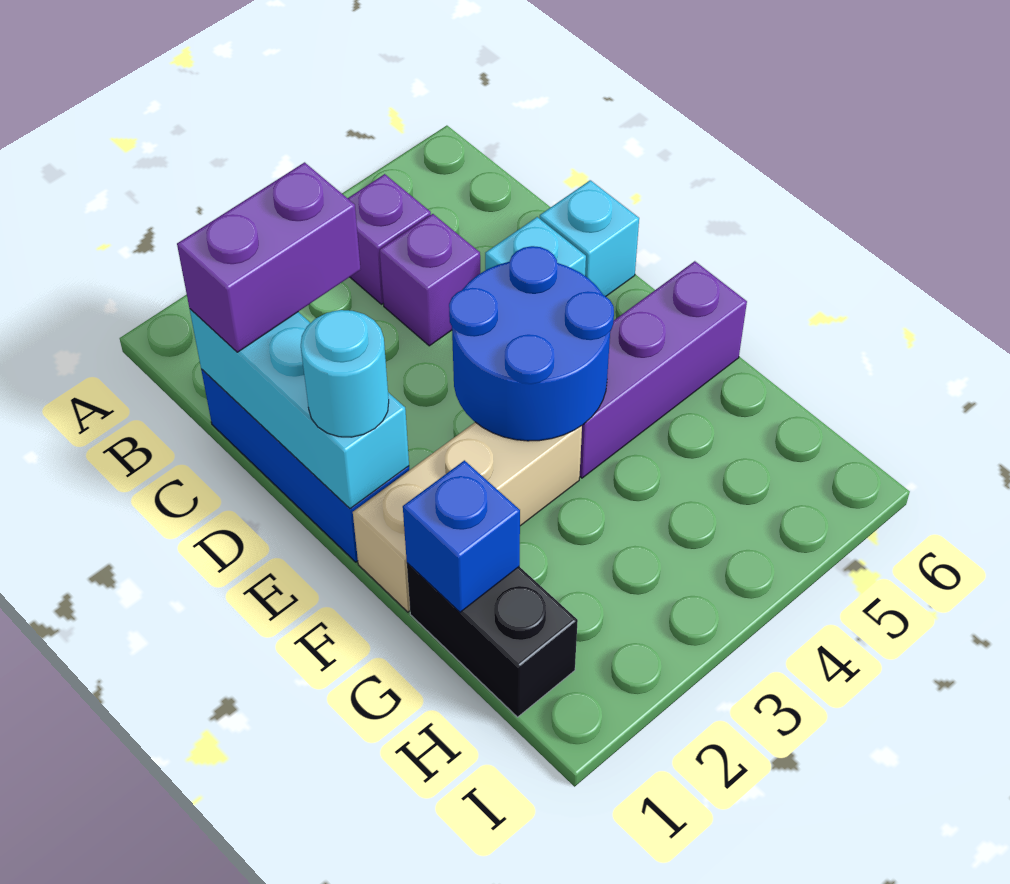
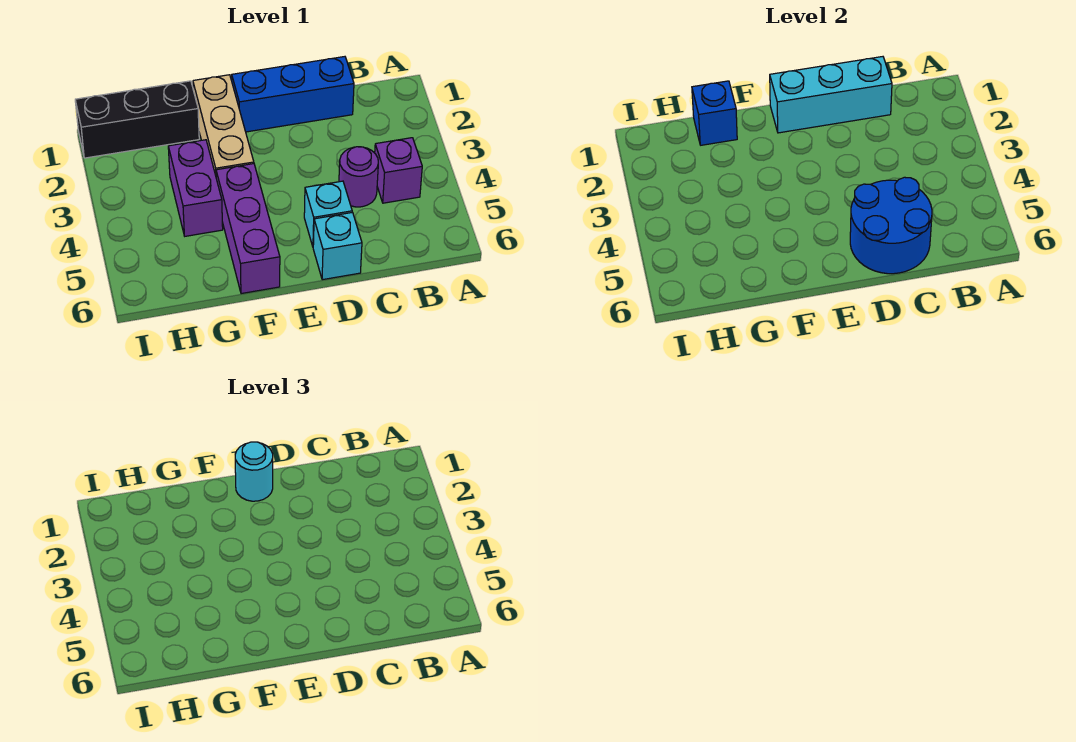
purple 1x2 brick [177,162,361,352] -> purple 1x2 brick moved to [168,140,223,236]
purple 1x1 brick [380,214,480,346] -> purple 1x1 round brick [339,147,378,207]
blue 2x2 round brick [449,246,614,441] -> blue 2x2 round brick moved to [850,177,932,274]
black 1x2 brick [407,563,578,717] -> black 1x3 brick [75,81,199,158]

